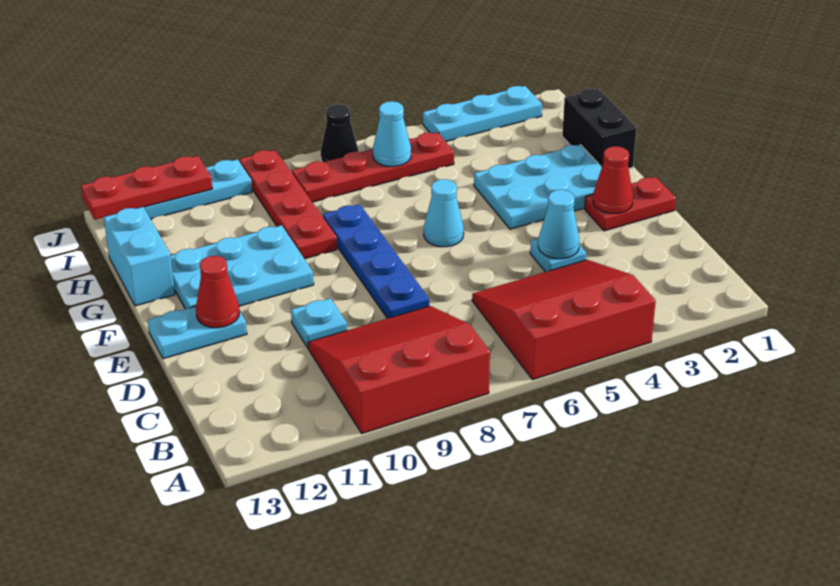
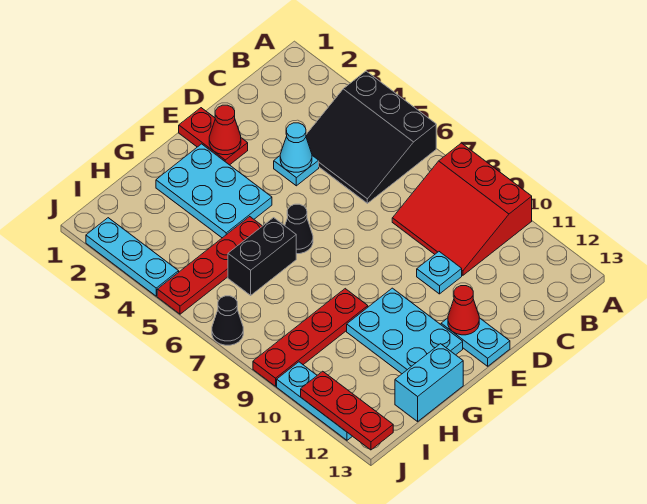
red 3x3 slope [472,260,656,380] -> black 3x3 slope [306,71,436,203]
blue 1x4 plate [323,204,429,318] -> none
cyan 1x1 cone [424,179,464,247] -> black 1x1 cone [285,204,313,254]
black 1x2 brick [562,89,637,168] -> black 1x2 brick moved to [228,218,296,295]
red 1x4 plate [292,132,454,202] -> red 1x4 plate turned to [157,217,262,314]
cyan 1x1 cone [373,101,411,166] -> none

